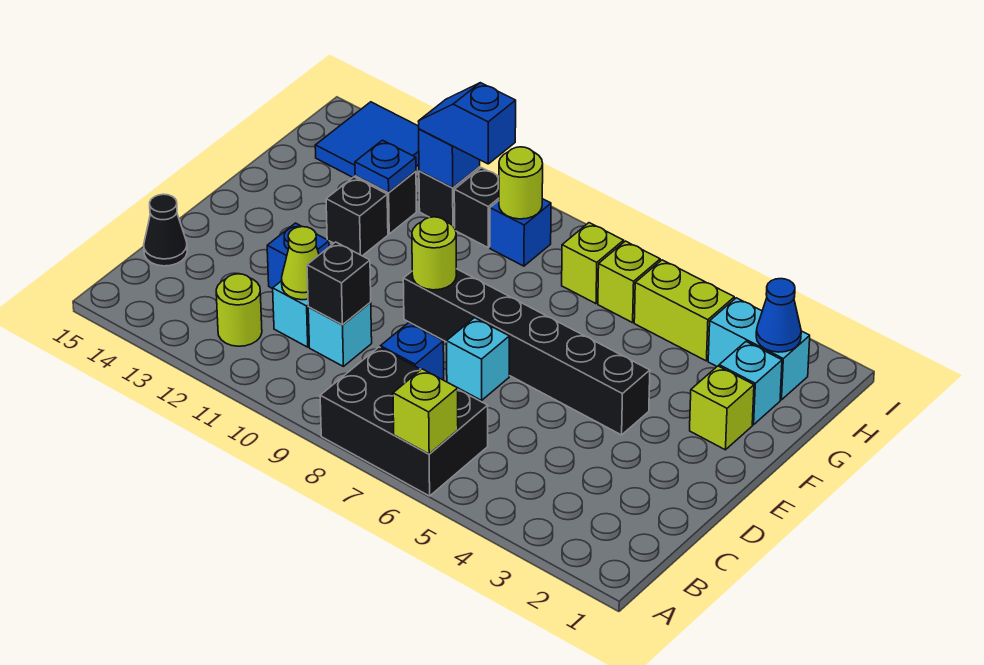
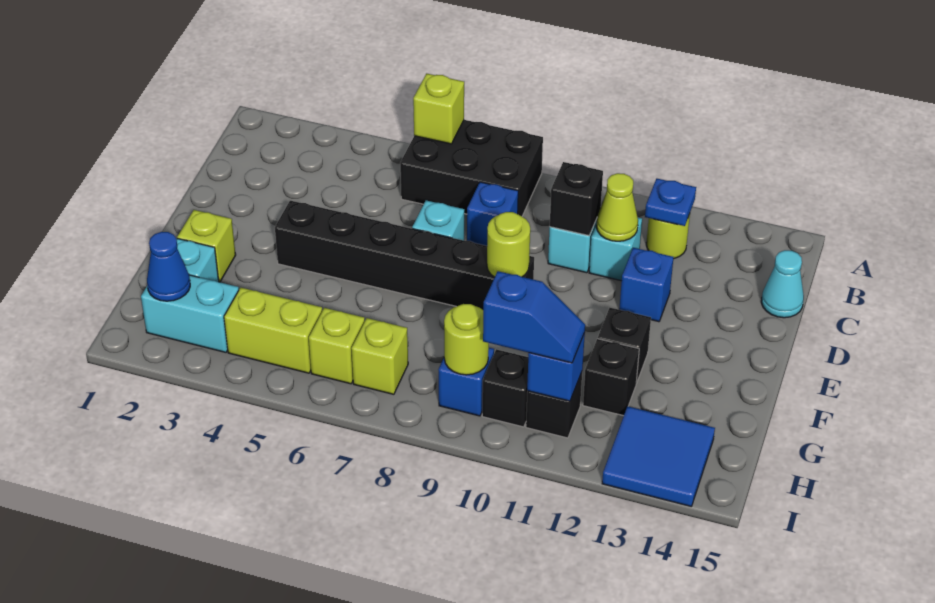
black 1x1 cone [144,194,187,266] -> cyan 1x1 cone [761,250,804,318]
blue 1x1 plate [355,140,416,192] -> blue 1x1 plate moved to [645,179,696,226]

